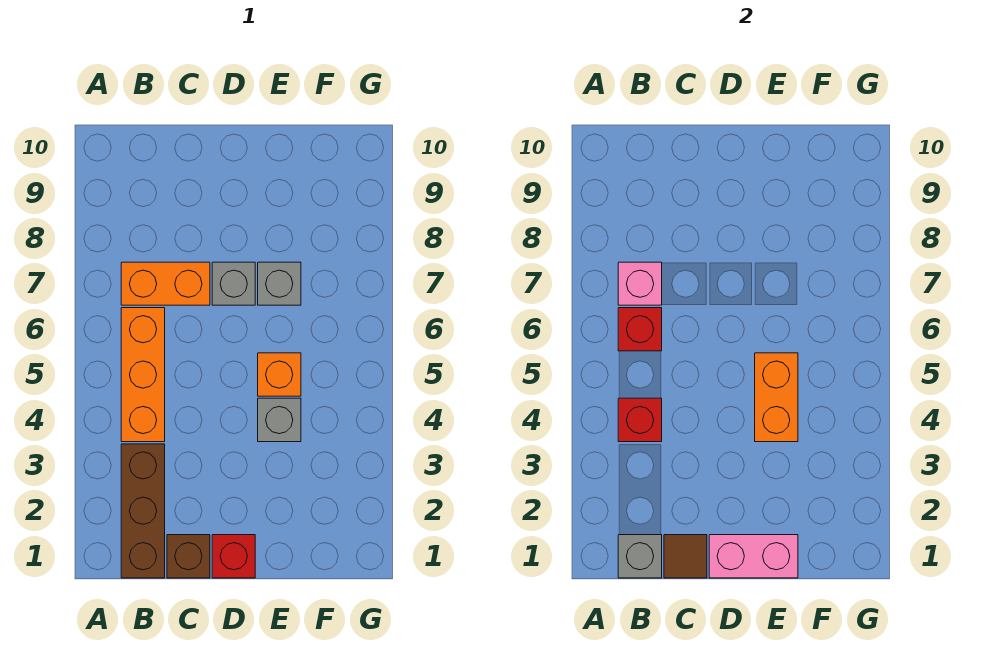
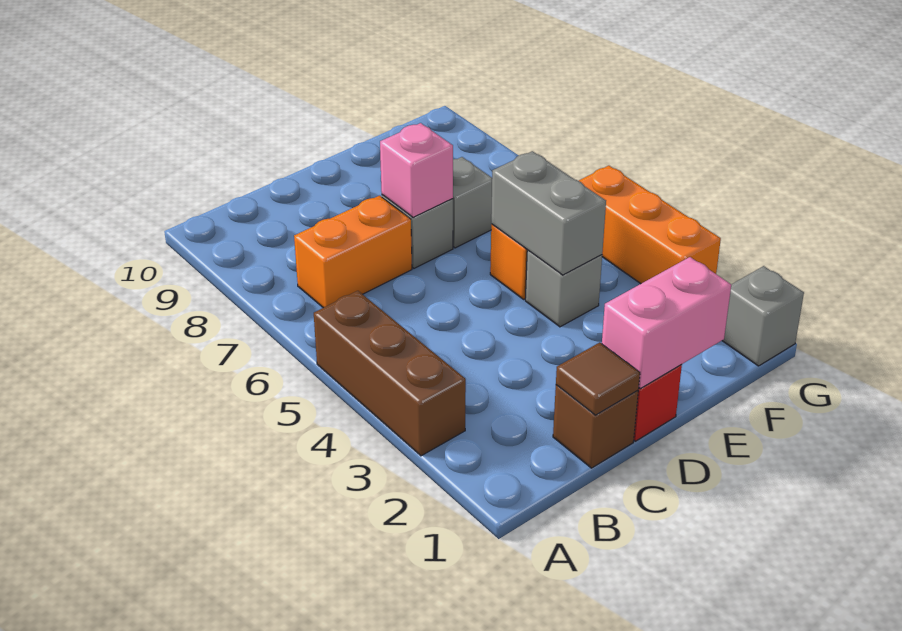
brown 1x3 brick [121,444,165,578] -> brown 1x3 brick moved to [314,291,466,456]
grey 1x1 brick [618,535,662,578] -> grey 1x1 brick moved to [722,266,804,366]
orange 1x3 brick [121,308,165,442] -> orange 1x3 brick moved to [579,166,721,284]
red 1x1 brick [618,398,662,442] -> none
red 1x1 brick [618,308,662,351] -> none
pink 1x1 brick [618,262,662,305] -> pink 1x1 brick moved to [380,123,453,217]
orange 1x2 brick [755,353,798,442] -> grey 1x2 brick [491,151,606,275]

